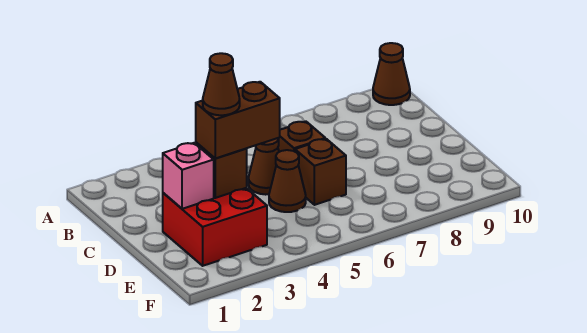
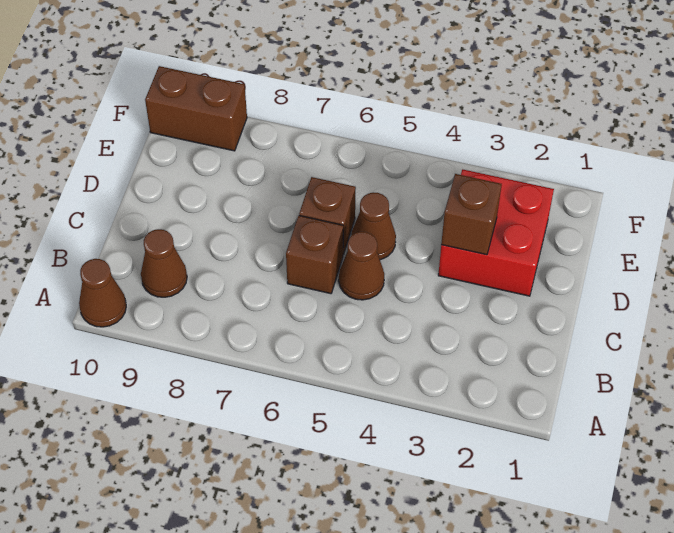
pink 1x1 brick [162,143,214,209] -> none
brown 1x2 brick [196,82,280,158] -> brown 1x2 brick moved to [145,66,247,151]
brown 1x1 cone [203,53,240,115] -> brown 1x1 cone moved to [141,229,187,297]

